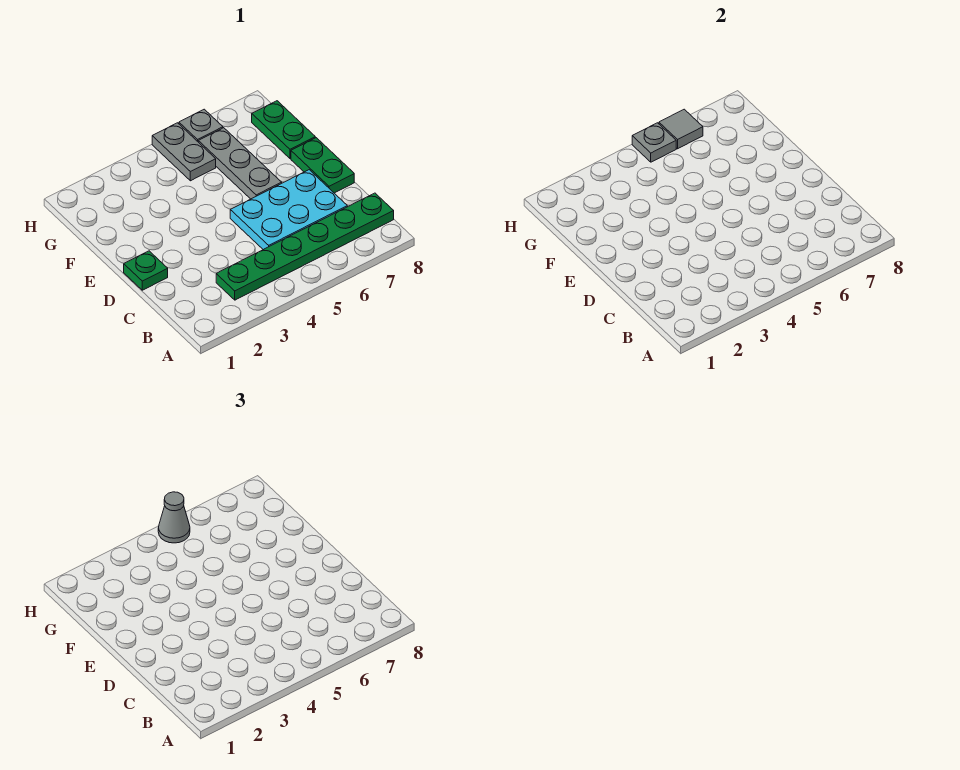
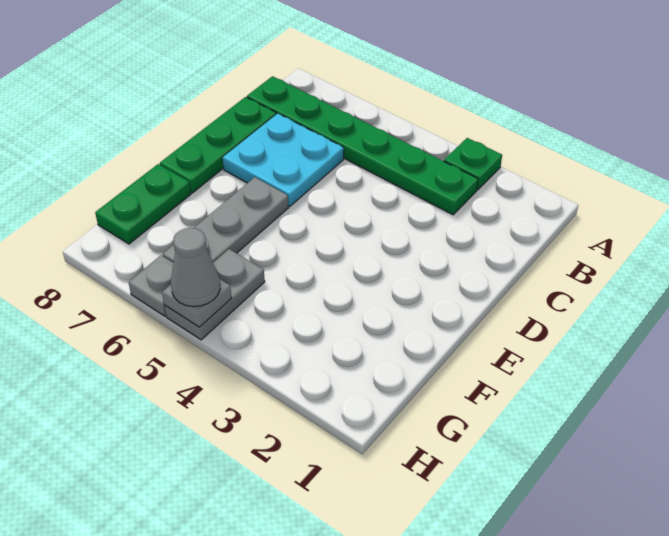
cyan 2x3 plate [230,170,347,250] -> cyan 2x2 plate [223,114,344,207]
green 1x1 plate [124,251,168,290] -> green 1x1 plate moved to [444,138,502,190]
green 1x2 plate [291,138,354,193] -> green 1x3 plate [160,97,276,193]
grey 1x1 tile [659,109,703,149] -> none

